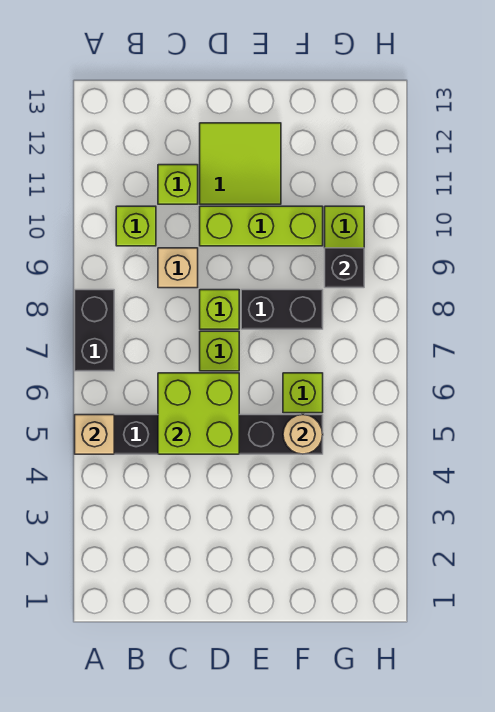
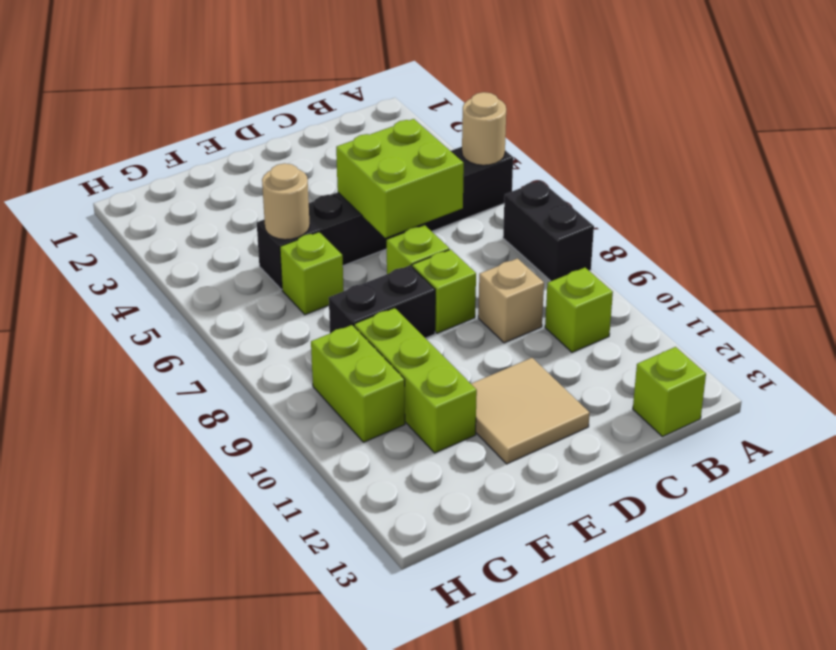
tan 1x1 brick [75,415,114,454] -> tan 1x1 round brick [462,92,506,165]
lime 1x1 brick [158,165,198,204] -> lime 1x1 brick moved to [633,347,706,437]
lime 1x3 brick [200,206,323,246] -> lime 1x3 brick turned to [354,308,477,453]
lime 2x2 tile [200,123,281,204] -> tan 2x2 tile [471,358,590,464]
black 1x1 brick [325,248,364,288] -> none

